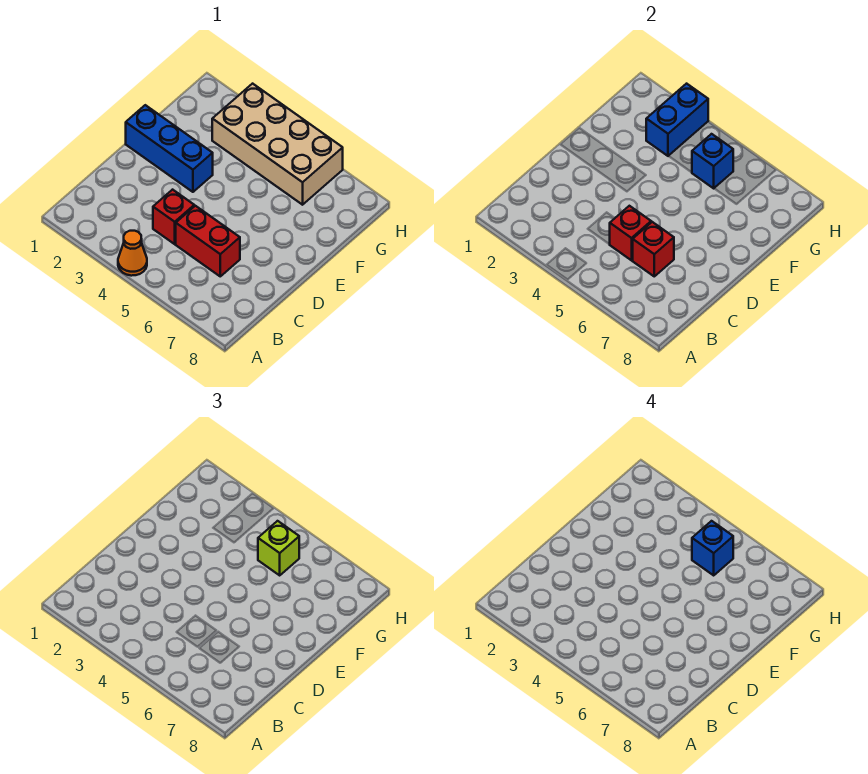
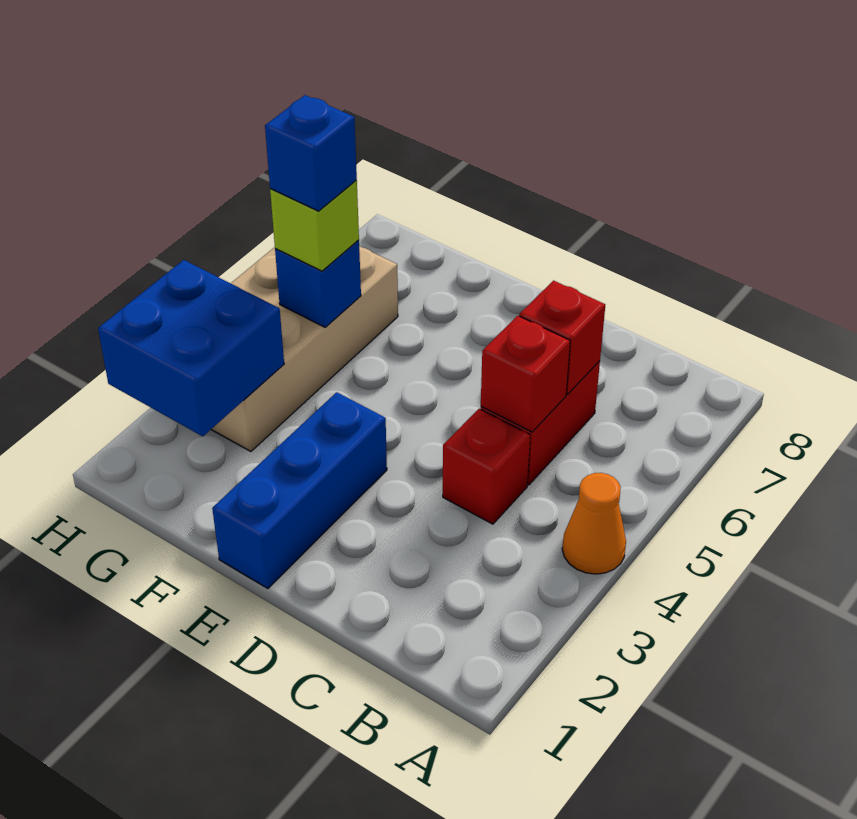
blue 1x2 brick [646,84,708,156] -> blue 2x2 brick [98,260,284,437]

